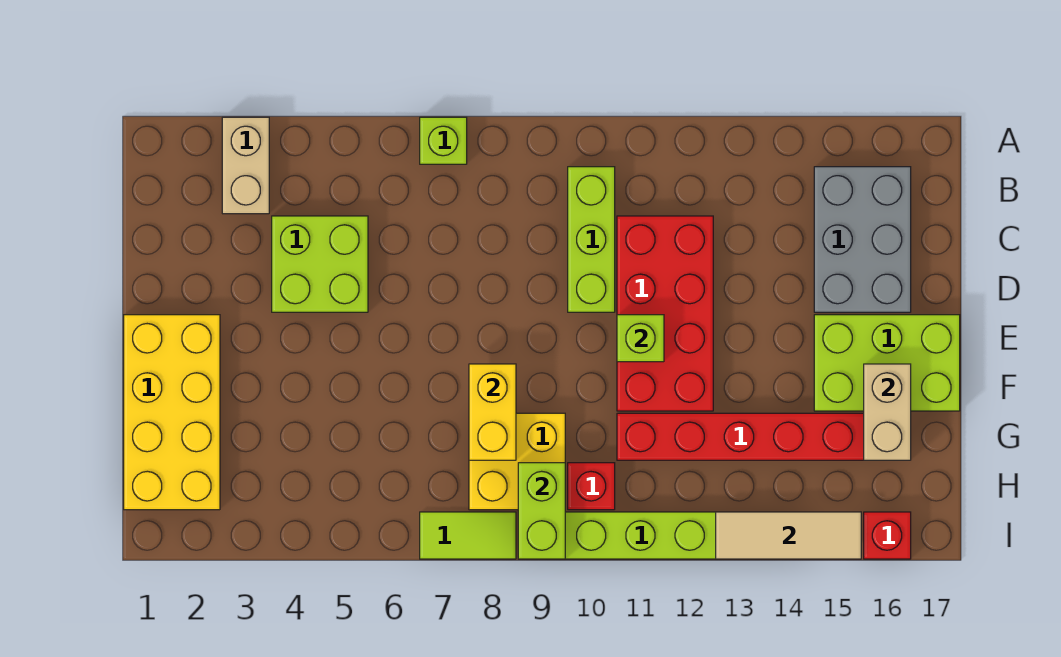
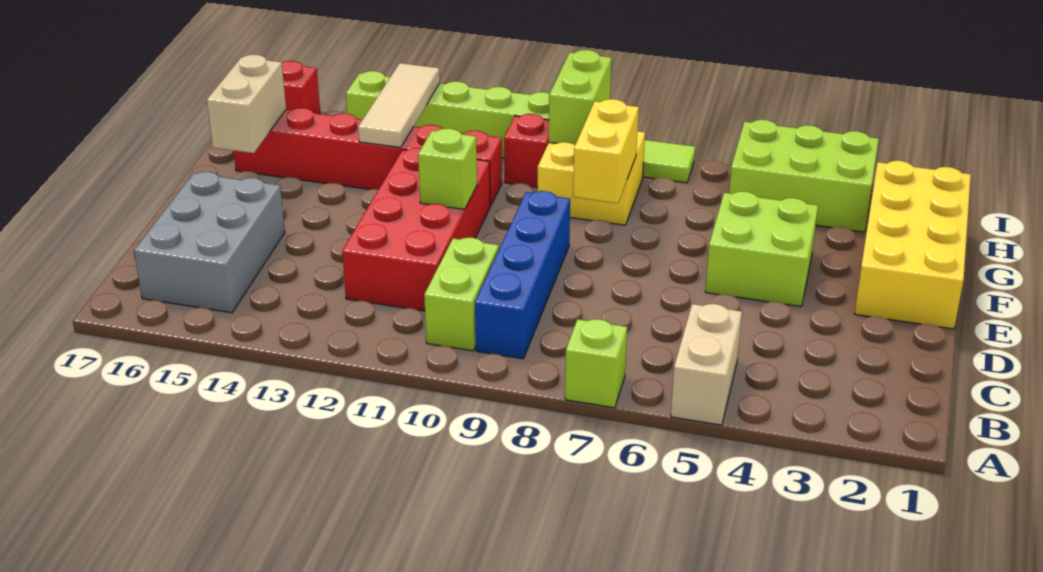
tan 1x2 brick [222,117,269,214] -> tan 1x2 brick moved to [671,304,742,425]
none -> blue 1x4 brick [475,191,570,359]
lime 1x3 brick [568,167,615,312] -> lime 1x2 brick [424,238,499,351]
lime 2x2 brick [272,216,368,312] -> lime 2x2 brick moved to [705,191,818,307]
lime 2x3 brick [814,315,960,411] -> lime 2x3 brick moved to [729,120,879,232]
tan 1x3 tile [716,512,861,559] -> tan 1x3 tile turned to [358,63,440,148]

